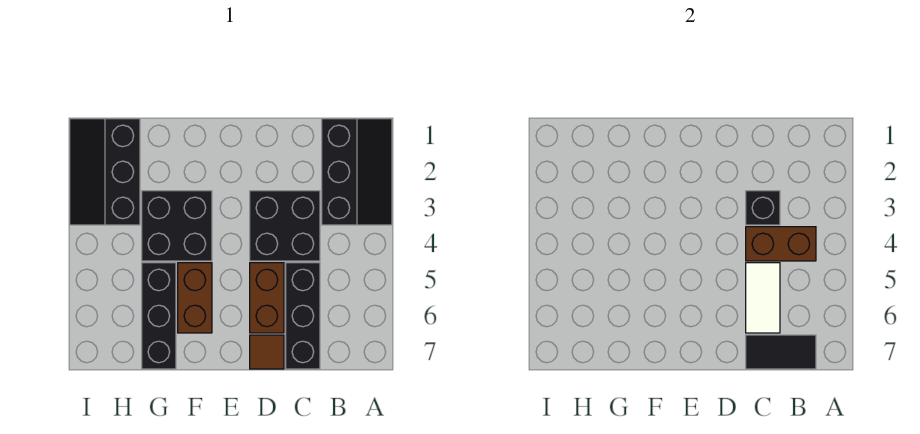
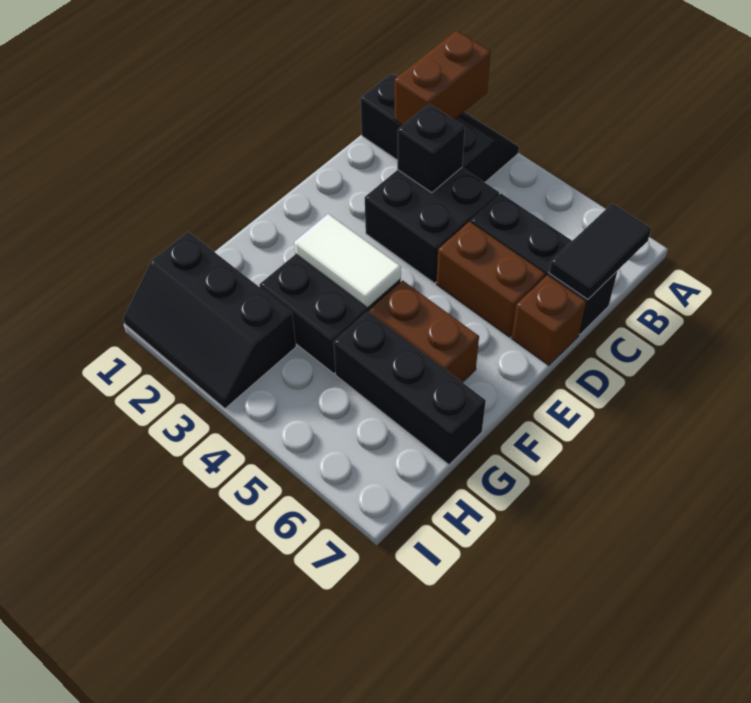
brown 1x2 brick [746,227,816,261] -> brown 1x2 brick moved to [394,31,491,125]
white 1x2 tile [746,263,780,333] -> white 1x2 tile moved to [294,214,401,308]
brown 1x1 tile [250,335,284,369] -> brown 1x1 brick [512,275,586,365]

